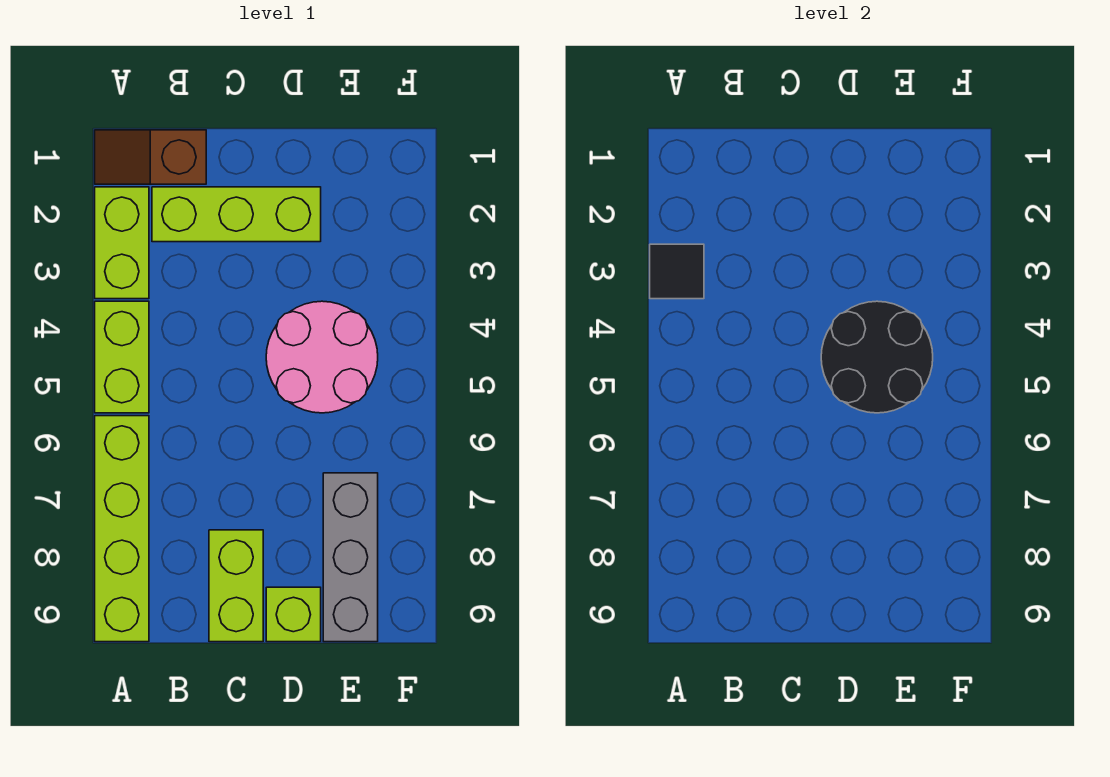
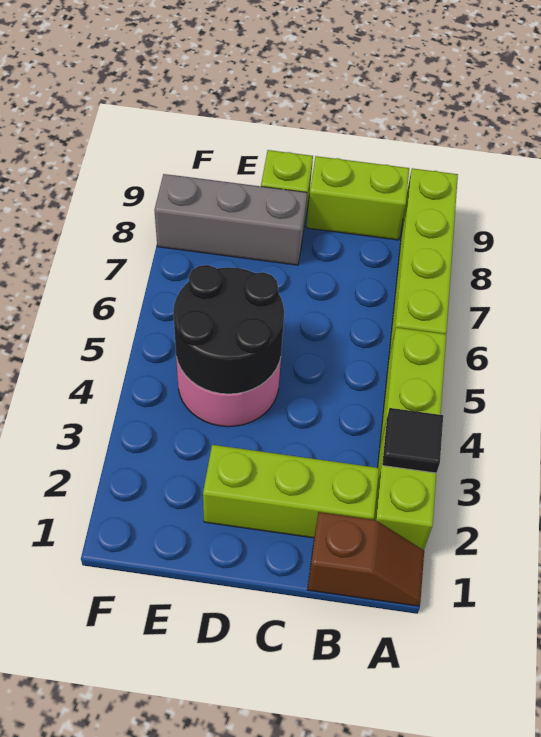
lime 1x2 brick [209,530,263,642] -> lime 1x2 brick turned to [307,156,409,240]
grey 1x3 brick [323,473,378,642] -> grey 1x3 brick turned to [154,174,307,265]

